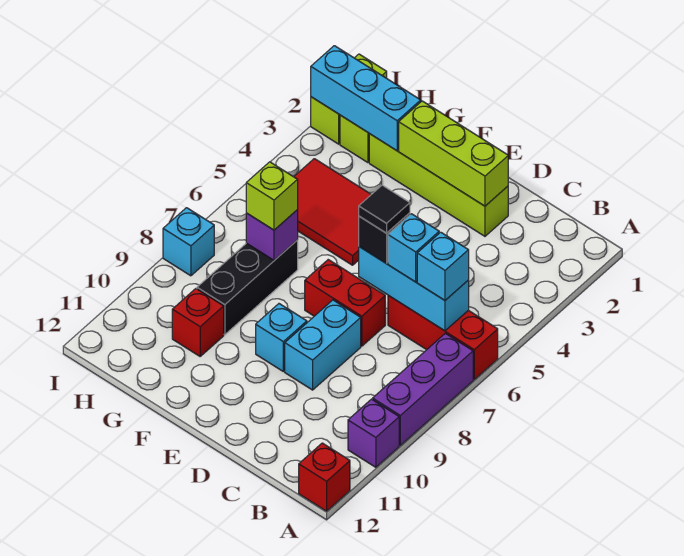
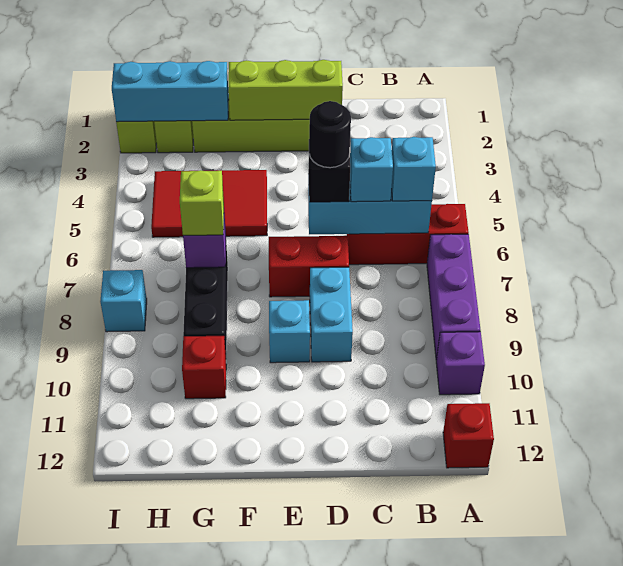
black 1x1 tile [359,185,410,233] -> black 1x1 round brick [309,101,351,168]

